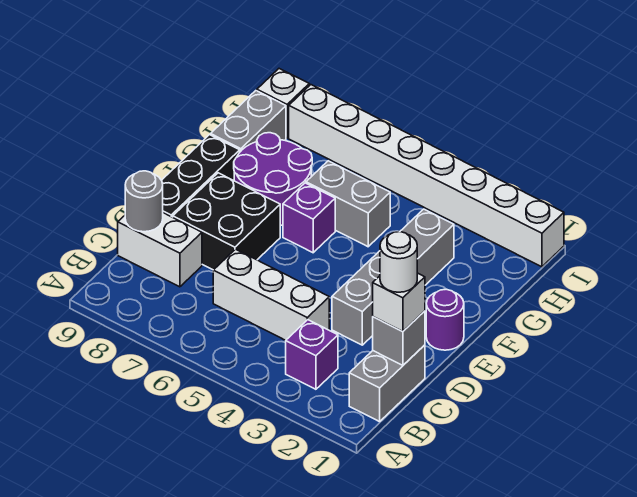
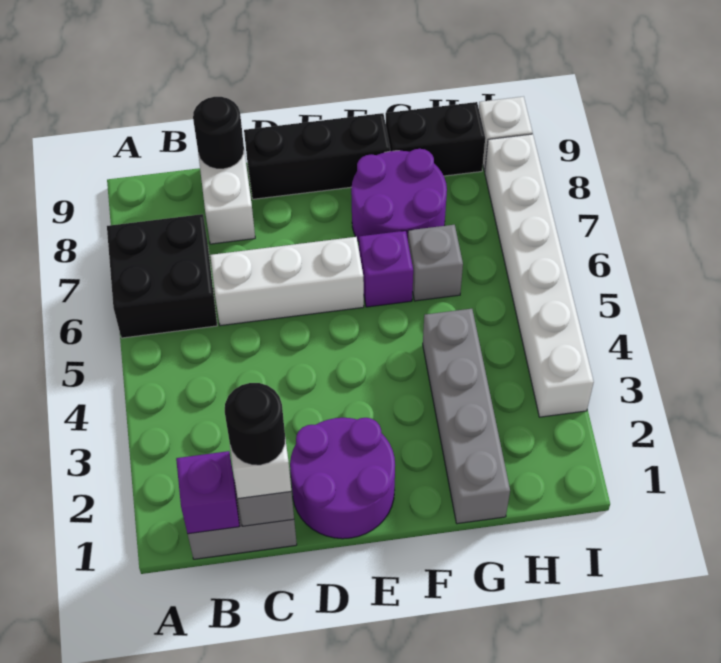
purple 1x1 brick [286,320,338,389] -> purple 1x1 brick moved to [176,451,239,534]
white 1x1 round brick [380,232,417,292] -> black 1x1 round brick [225,383,285,465]
white 1x3 brick [213,249,329,340] -> white 1x3 brick turned to [210,237,364,326]
grey 1x1 round brick [125,171,163,232] -> black 1x1 round brick [193,97,244,169]
grey 1x4 brick [332,209,454,345] -> grey 1x4 brick turned to [423,309,510,524]
black 2x2 brick [173,173,280,270] -> black 2x2 brick moved to [107,214,217,338]
purple 1x1 round brick [426,289,464,350] -> purple 2x2 round brick [290,418,395,539]
grey 1x2 brick [306,161,390,247] -> grey 1x1 brick [408,225,463,301]
grey 1x2 brick [211,91,286,152] -> black 1x2 brick [386,102,485,176]
white 1x8 brick [289,85,564,267] -> white 1x6 brick [485,134,594,417]

